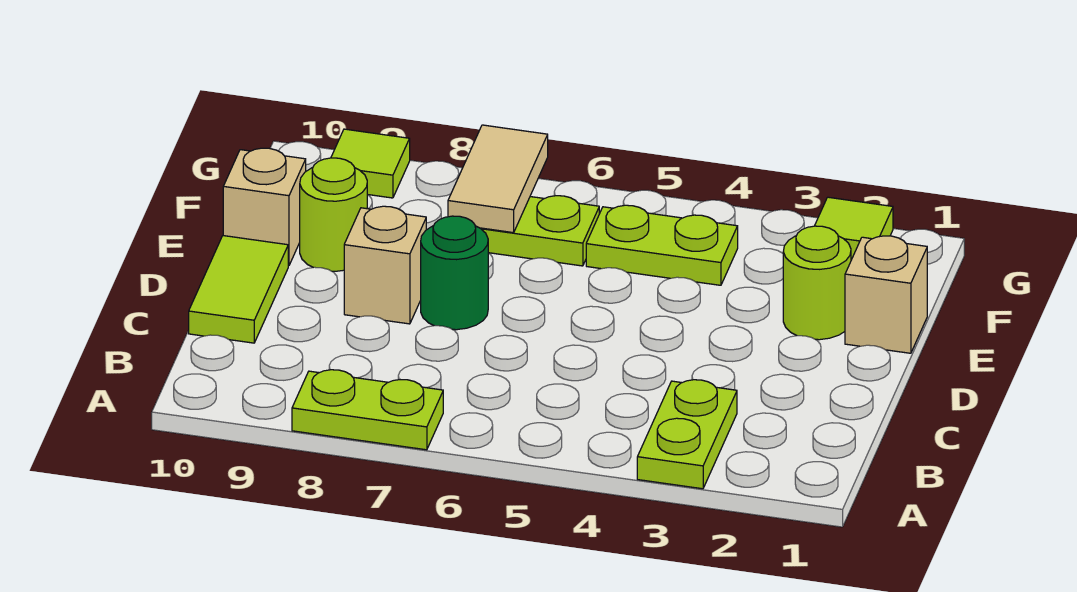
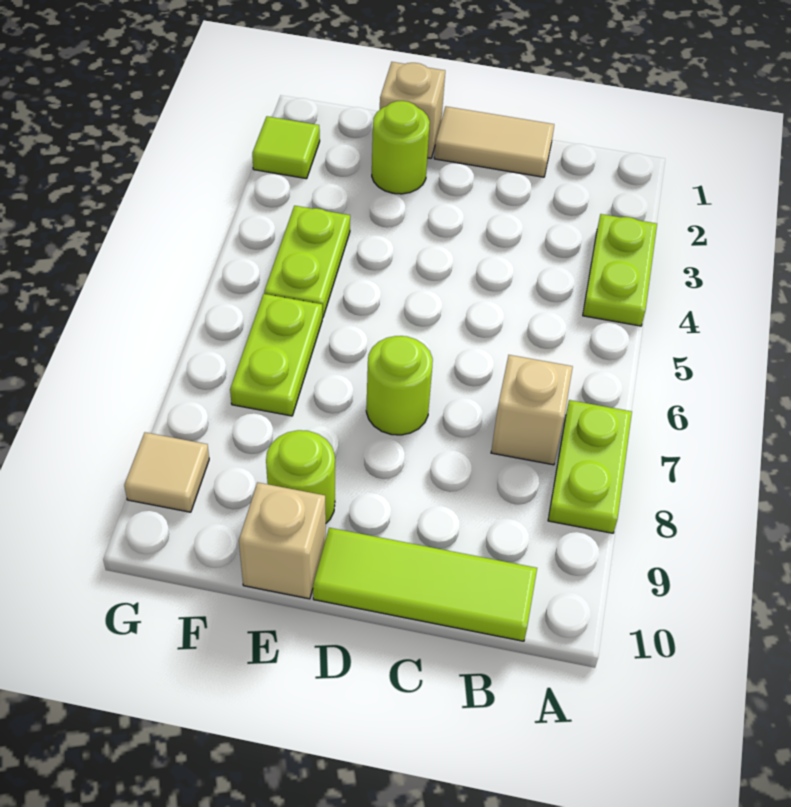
lime 1x2 plate [637,380,737,489] -> lime 1x2 plate turned to [583,214,657,326]
lime 1x2 tile [189,236,288,343] -> lime 1x3 tile [313,528,537,641]
green 1x1 round brick [421,216,488,330] -> lime 1x1 round brick [366,336,433,435]
tan 1x1 brick [344,206,426,324] -> tan 1x1 brick moved to [491,355,573,465]
tan 1x2 tile [448,125,548,233] -> tan 1x2 tile moved to [434,107,554,177]
lime 1x1 tile [331,129,410,198] -> tan 1x1 tile [124,432,209,512]

